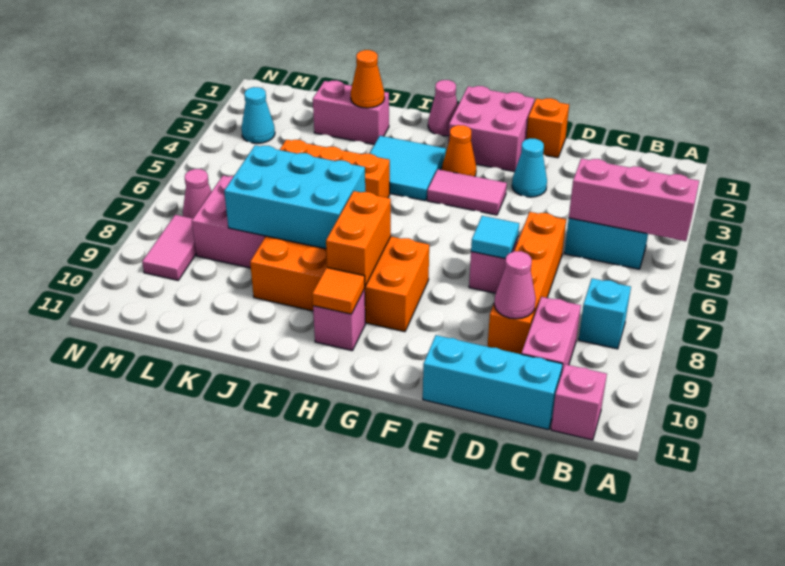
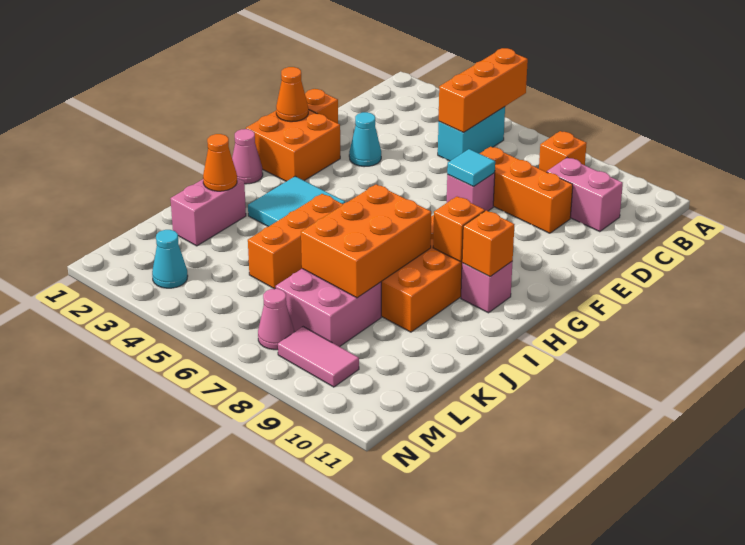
pink 1x3 brick [569,158,699,241] -> orange 1x3 brick [439,48,528,133]
cyan 1x1 brick [579,278,631,349] -> orange 1x1 brick [539,131,587,172]
pink 1x1 brick [551,364,607,440] -> none
cyan 1x3 brick [423,335,563,430] -> none
orange 1x4 brick [488,212,566,354] -> orange 1x3 brick [480,147,573,233]
pink 1x1 cone [494,251,536,319] -> none
pink 2x2 brick [448,86,534,172] -> orange 2x2 brick [246,110,340,181]
pink 1x2 tile [427,169,507,215] -> none
orange 1x1 cone [442,125,476,176] -> orange 1x1 cone moved to [276,67,308,122]
orange 1x2 brick [326,191,391,286] -> orange 1x1 brick [433,197,485,262]
orange 1x1 tile [312,268,365,314] -> orange 1x1 brick [462,211,515,277]
cyan 2x3 brick [224,145,365,249] -> orange 2x3 brick [301,184,431,298]

